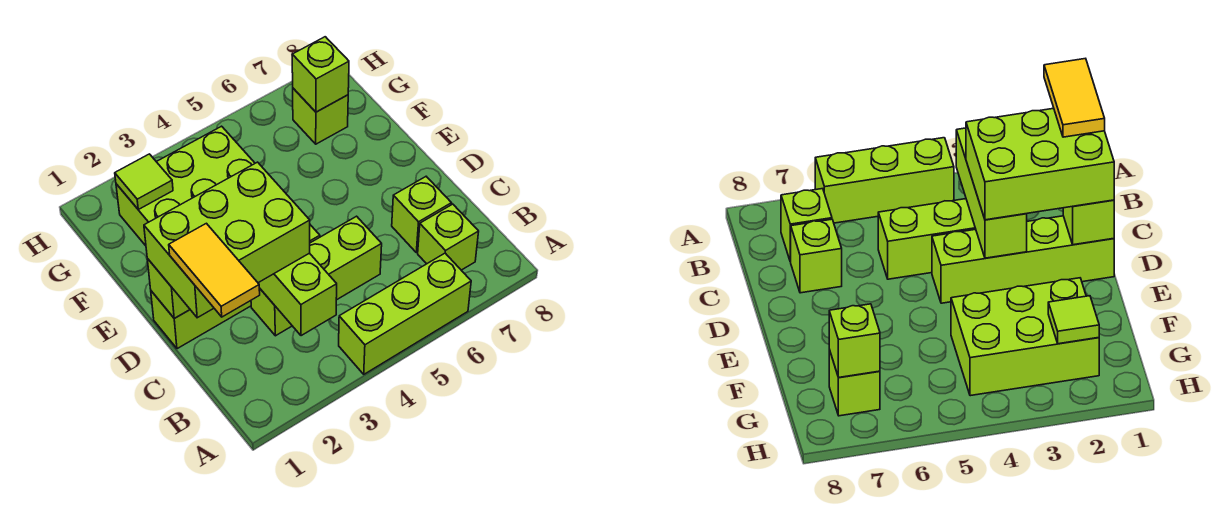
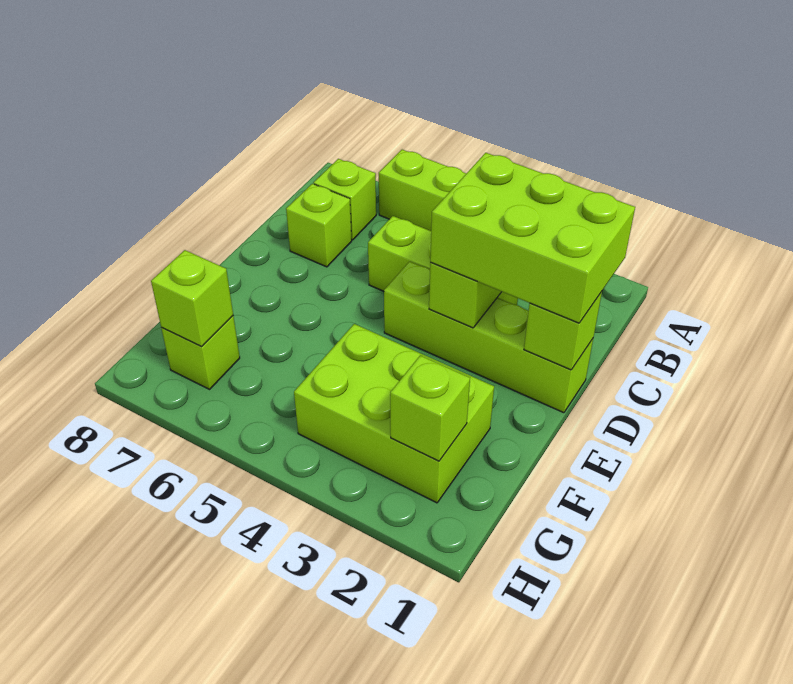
yellow 1x2 tile [169,223,260,317] -> none
lime 1x1 tile [115,154,173,210] -> lime 1x1 brick [390,355,470,461]

